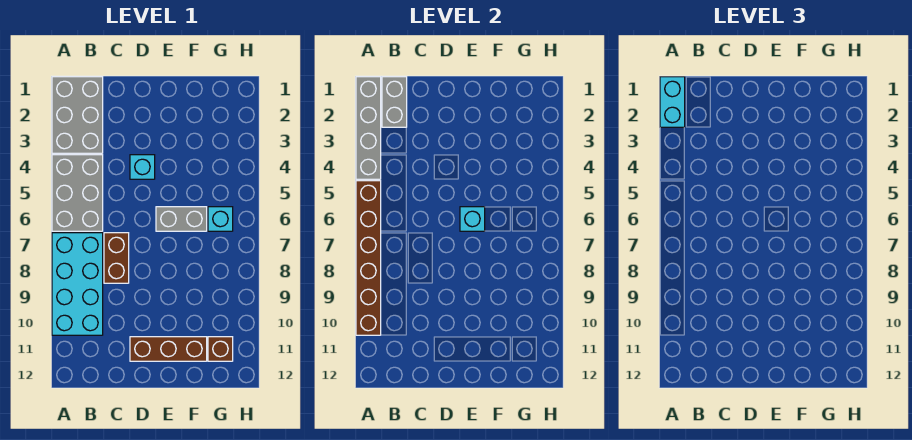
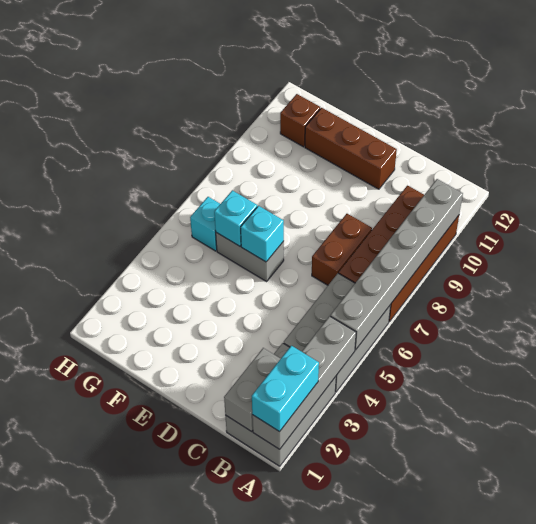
brown 1x6 brick [356,181,381,335] -> grey 1x6 brick [330,179,463,350]
cyan 2x4 brick [52,233,103,335] -> brown 2x4 brick [339,186,459,322]
cyan 1x1 brick [130,155,155,179] -> cyan 1x1 brick moved to [214,190,257,246]

